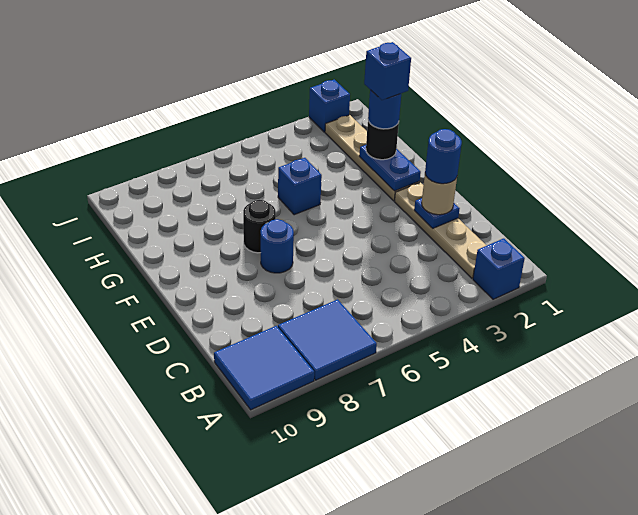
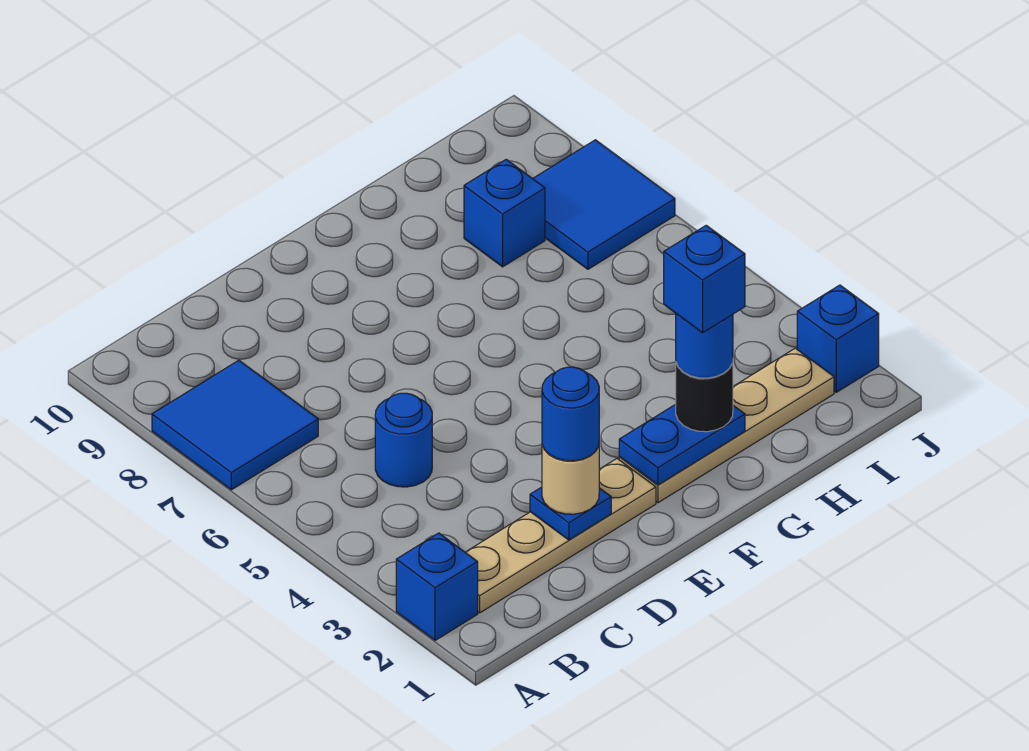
blue 2x2 tile [214,326,314,410] -> blue 2x2 tile moved to [533,140,675,269]
blue 1x1 round brick [261,219,294,273] -> blue 1x1 round brick moved to [375,393,432,487]
black 1x1 round brick [243,200,276,253] -> none
blue 1x1 brick [278,158,322,215] -> blue 1x1 brick moved to [464,159,545,267]

